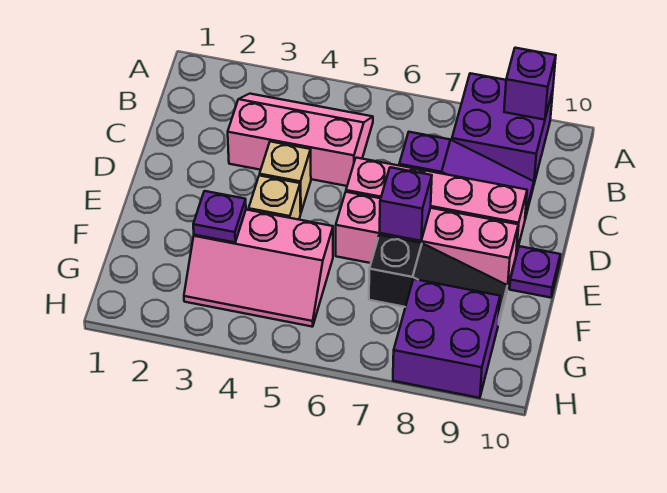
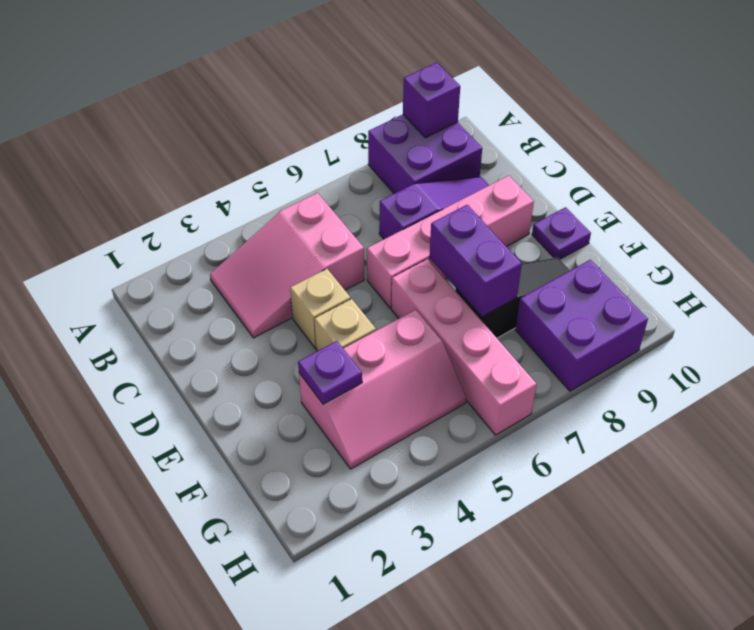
pink 2x3 slope [228,94,373,186] -> pink 2x3 slope turned to [210,193,364,338]
pink 1x4 brick [336,192,518,289] -> pink 1x4 brick turned to [391,259,537,435]
purple 1x1 brick [380,167,432,241] -> purple 1x2 brick [429,205,522,317]

